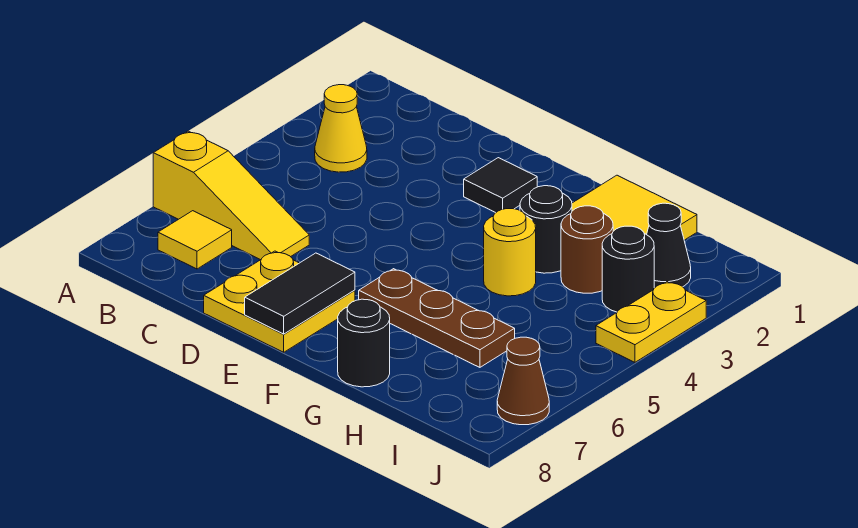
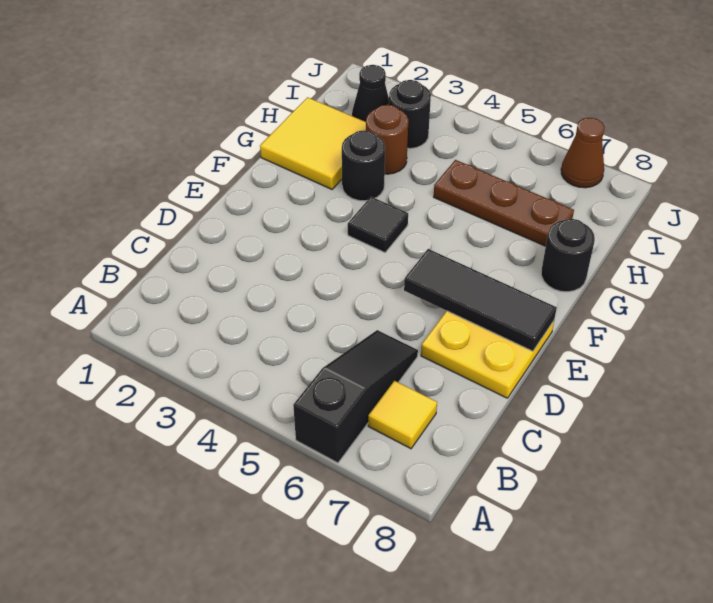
yellow 1x3 slope [153,131,309,260] -> black 1x3 slope [293,330,418,463]
yellow 1x1 cone [315,85,367,172] -> none
black 1x1 tile [464,158,537,213] -> black 1x1 tile moved to [348,197,408,252]
black 1x2 tile [245,253,355,334] -> black 1x3 tile [404,249,557,351]
brown 1x3 plate [359,269,515,367] -> brown 1x3 plate turned to [434,160,574,246]
yellow 1x1 round brick [484,209,536,296] -> none
yellow 1x2 plate [596,281,706,362] -> none

